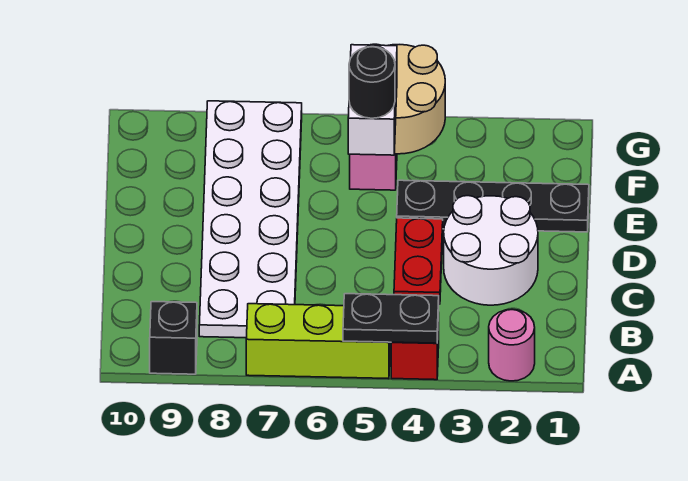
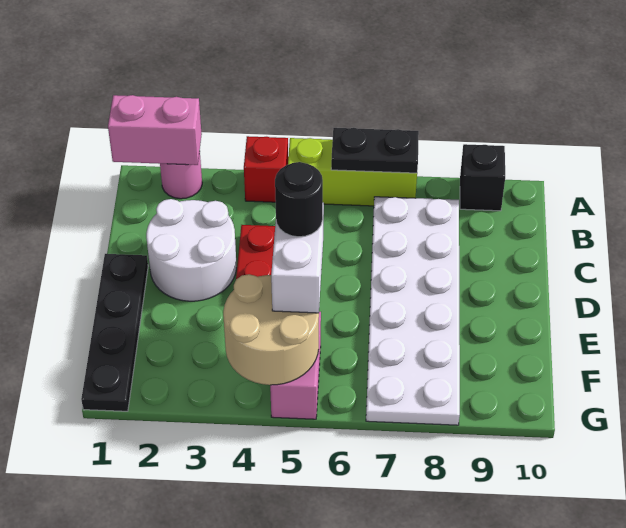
none -> pink 1x2 brick [108,95,202,165]
black 1x2 plate [343,294,439,343] -> black 1x2 plate moved to [331,128,419,173]
black 1x4 plate [397,180,589,232] -> black 1x4 plate turned to [81,254,148,411]

